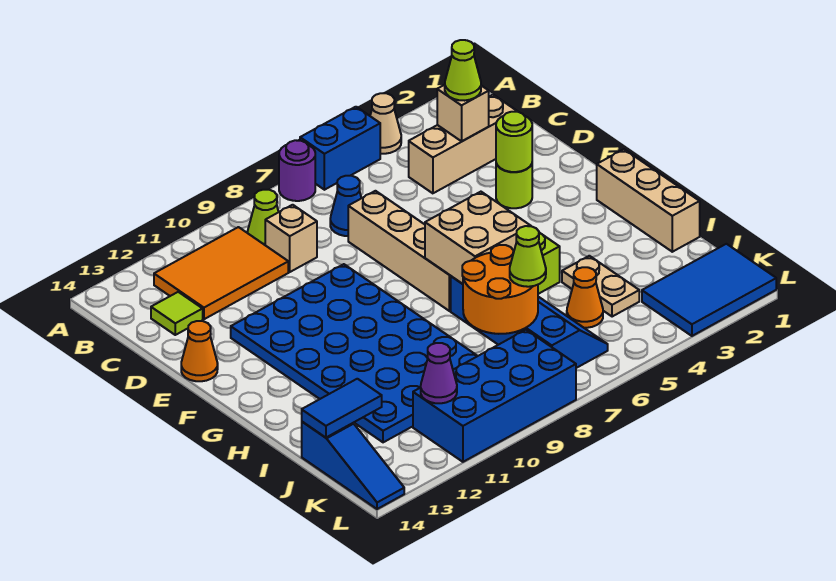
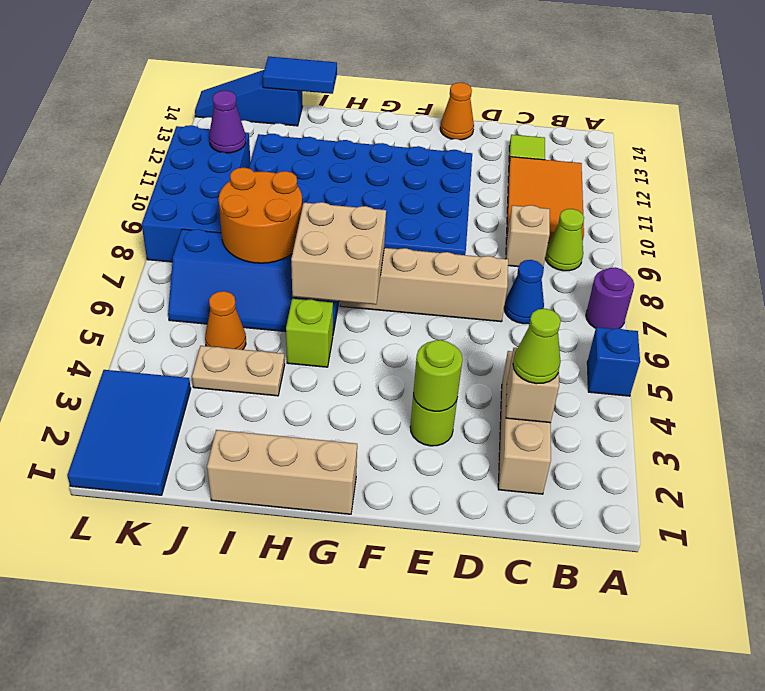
tan 1x1 cone [370,93,401,154] -> none
blue 1x2 brick [300,107,380,190] -> blue 1x1 brick [587,327,640,396]
lime 1x1 cone [510,226,546,287] -> none
blue 1x2 tile [302,379,382,437] -> blue 1x2 tile turned to [263,57,337,94]

